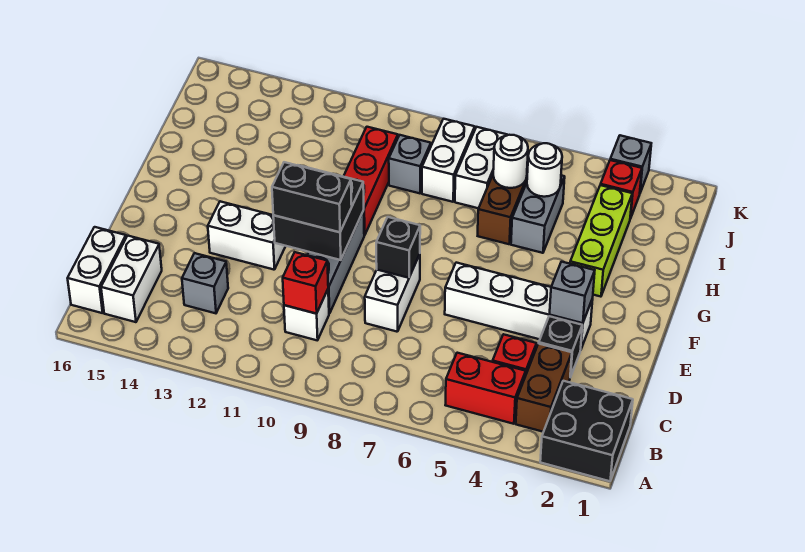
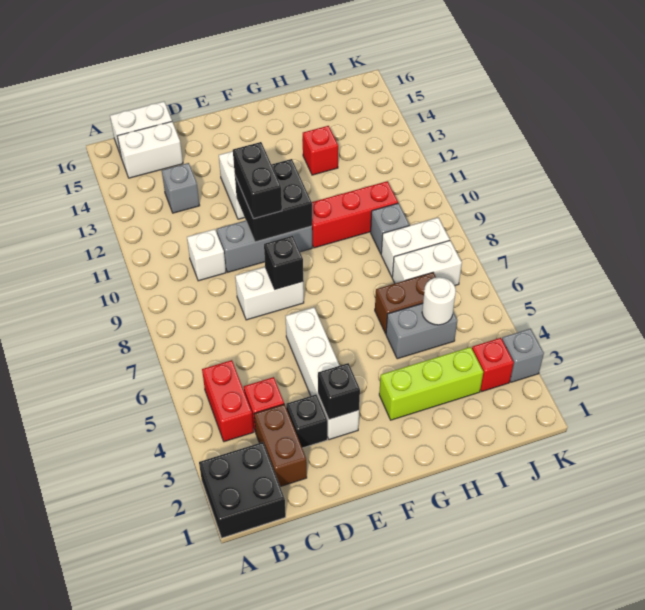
brown 1x2 brick [516,344,572,432] -> brown 1x2 brick turned to [254,404,307,487]
red 1x1 brick [283,252,328,314] -> red 1x1 brick moved to [303,126,338,175]
grey 1x1 brick [550,262,595,323] -> black 1x1 brick [318,363,360,420]
white 1x1 round brick [493,135,528,188] -> none

